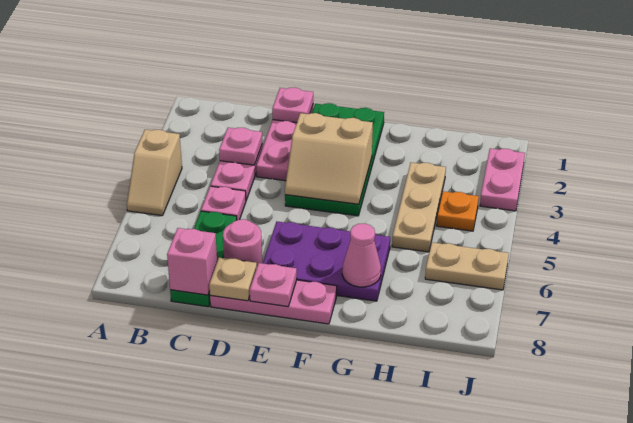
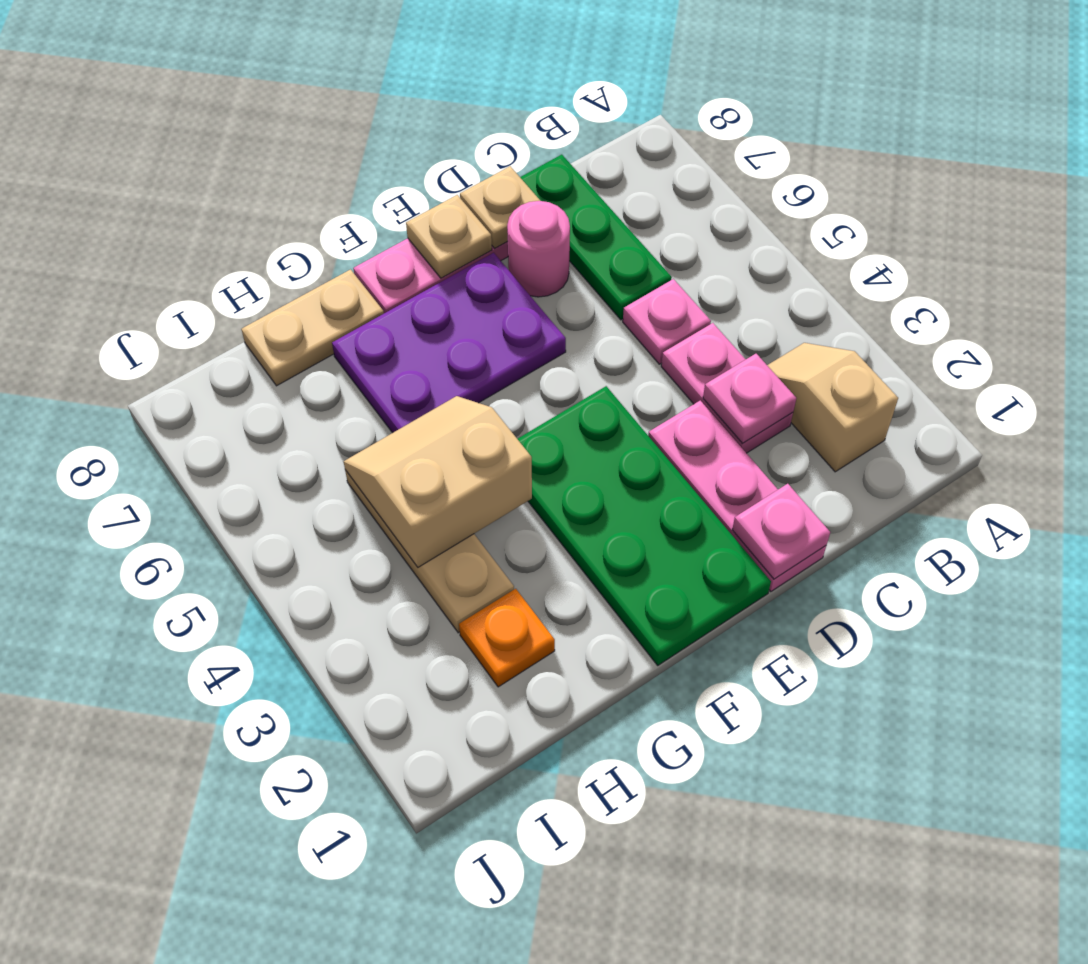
tan 1x2 slope [127,130,182,216] -> tan 1x2 slope moved to [767,343,898,472]
pink 1x1 brick [167,228,217,295] -> none
tan 2x2 slope [285,113,373,204] -> tan 2x2 slope moved to [344,396,532,567]
pink 1x1 plate [250,263,297,307] -> tan 1x1 plate [406,195,492,278]
pink 1x1 cone [342,223,381,287] -> none
orange 1x1 plate [437,191,479,231] -> orange 1x1 plate moved to [459,589,555,687]
tan 1x2 plate [425,242,509,290] -> tan 1x2 plate moved to [241,269,384,386]
pink 1x2 plate [480,148,525,211] -> none

